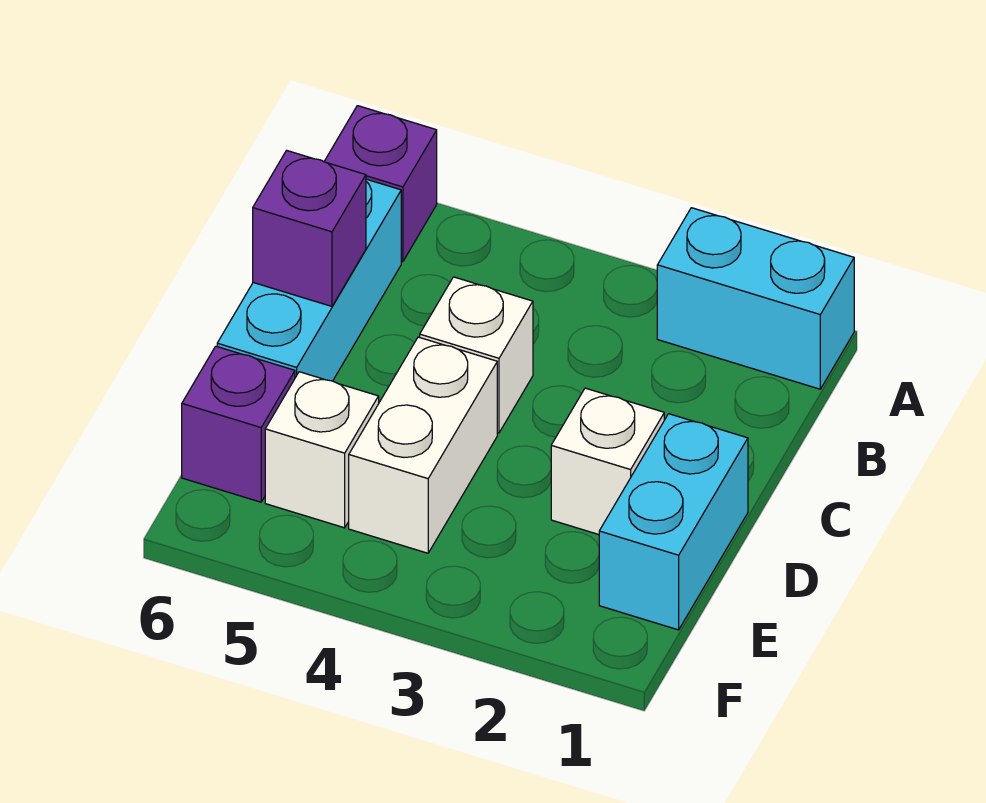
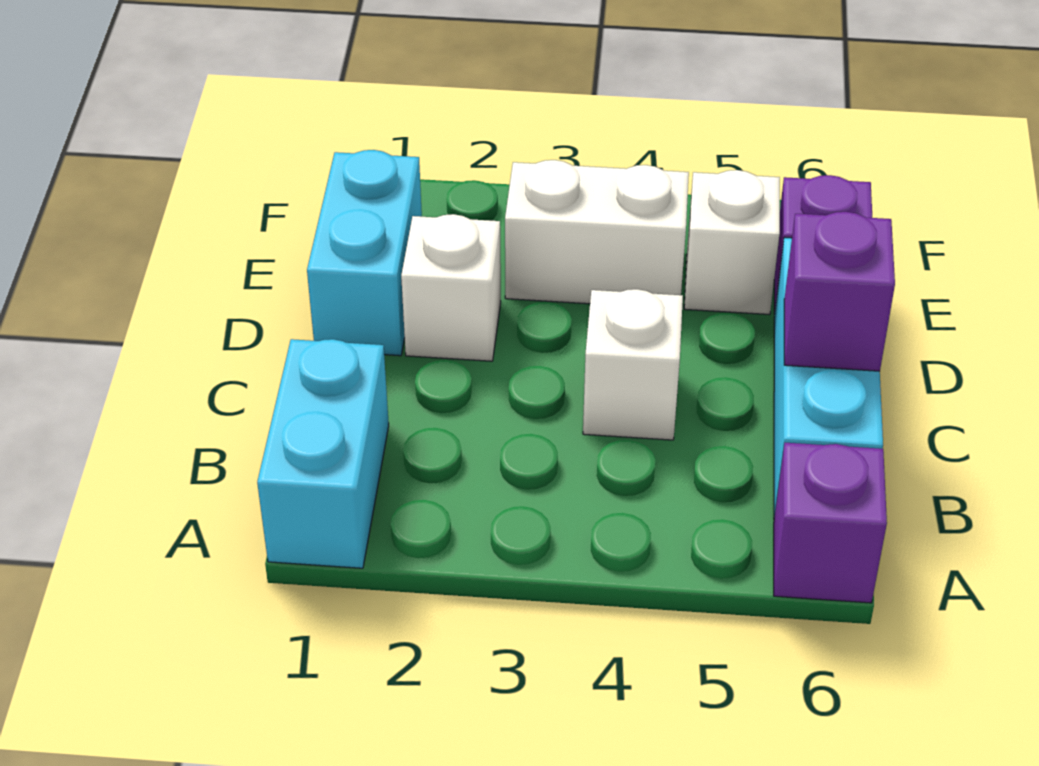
cyan 1x2 brick [657,208,854,389] -> cyan 1x2 brick turned to [257,339,389,568]
white 1x2 brick [349,337,497,553] -> white 1x2 brick turned to [505,160,689,304]

